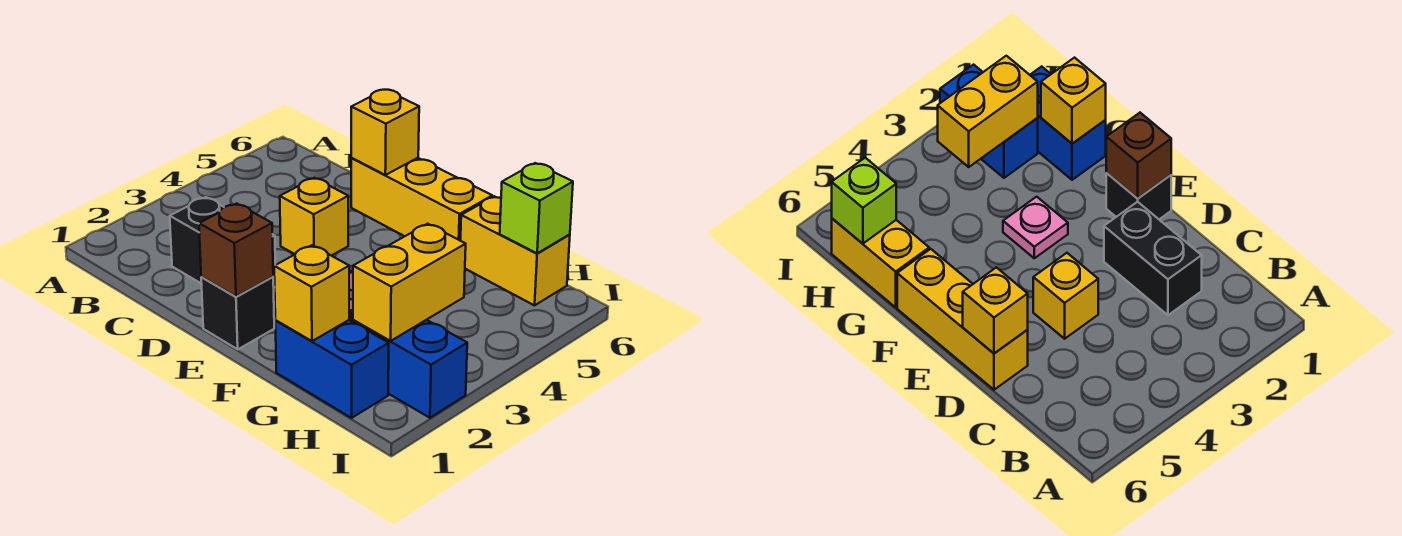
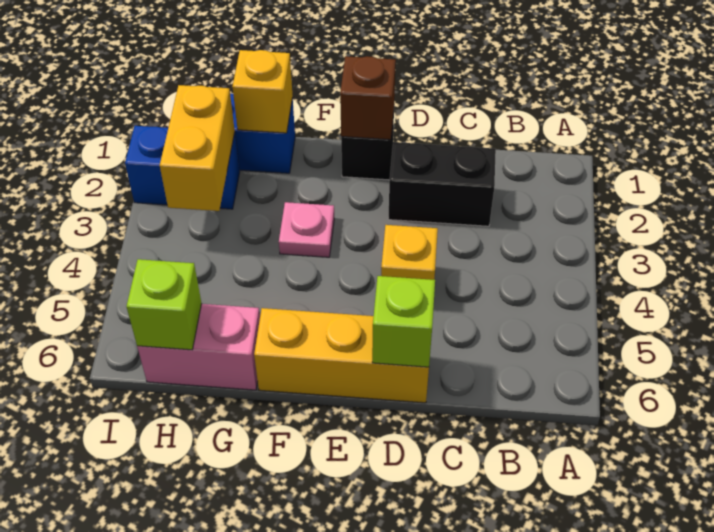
yellow 1x1 brick [351,90,419,175] -> lime 1x1 brick [372,276,435,367]
yellow 1x2 brick [461,196,570,305] -> pink 1x2 brick [137,304,260,390]

